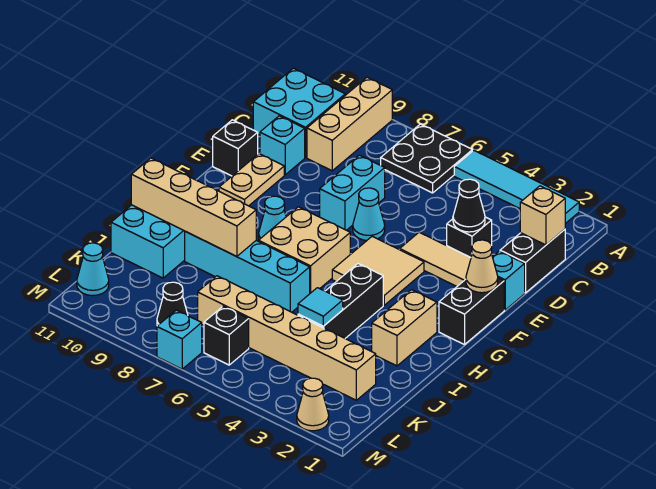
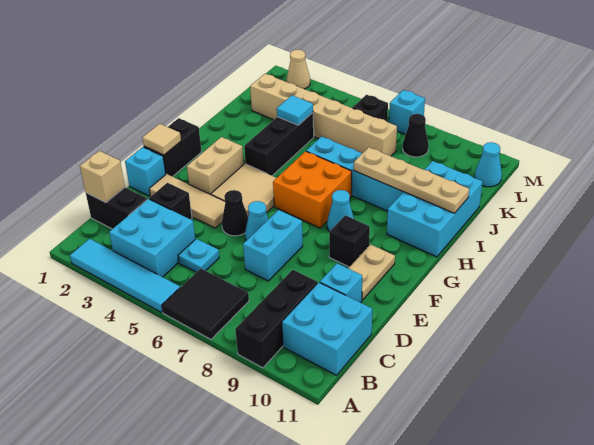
black 2x2 plate [381,124,472,193] -> black 2x2 tile [162,268,249,339]
tan 1x3 brick [307,77,392,171] -> black 1x3 brick [235,270,318,368]
none -> cyan 2x2 brick [109,199,195,277]
black 1x2 brick [500,229,565,293] -> black 1x2 brick turned to [86,188,147,229]
none -> cyan 1x1 plate [178,239,219,272]
black 1x1 cone [453,179,485,232] -> black 1x1 cone moved to [222,190,248,236]
black 1x1 brick [213,120,258,176] -> black 1x1 brick moved to [329,215,370,267]
tan 1x1 cone [466,240,498,293] -> tan 1x1 tile [142,124,181,155]
tan 2x2 brick [259,207,350,293] -> orange 2x2 brick [273,151,352,228]
tan 1x2 brick [372,290,437,366] -> tan 1x2 brick moved to [187,137,244,195]
tan 1x4 brick [131,158,256,257] -> tan 1x4 plate [354,147,469,213]

